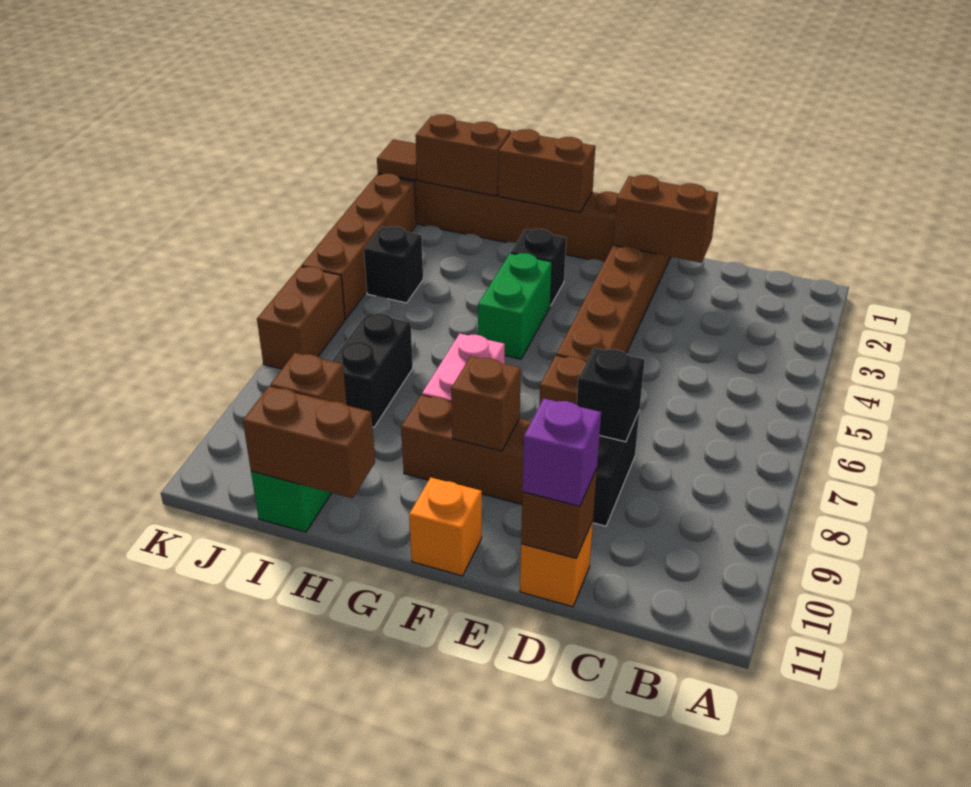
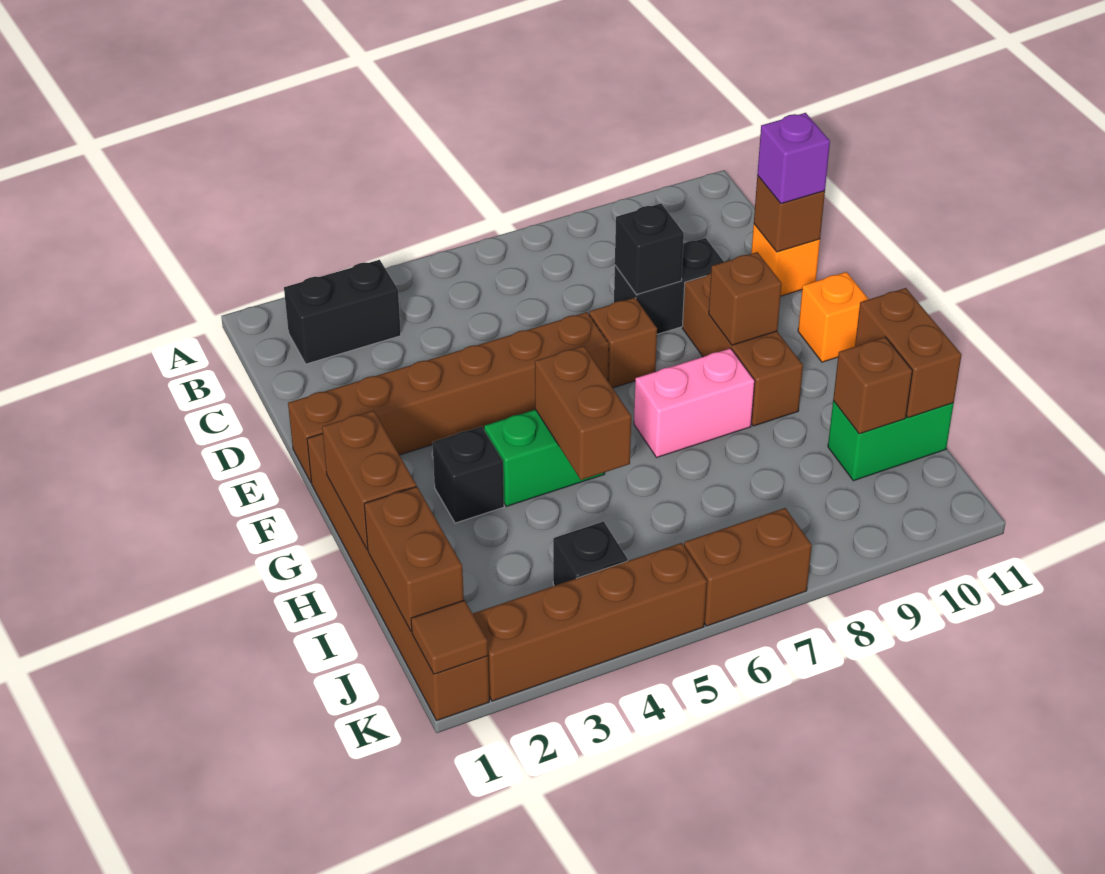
brown 1x2 brick [613,175,718,263] -> brown 1x2 brick moved to [535,346,631,480]
black 1x2 brick [332,313,413,427] -> black 1x2 brick moved to [284,260,401,364]

